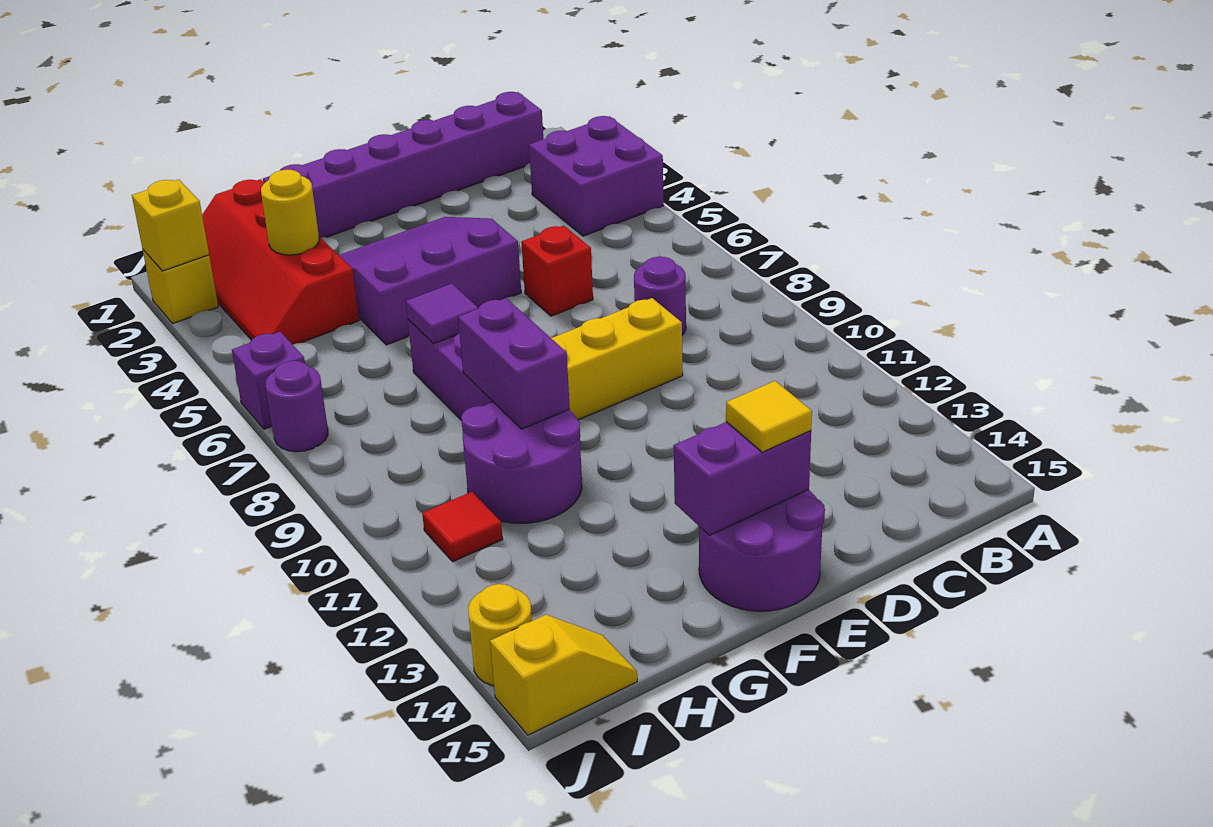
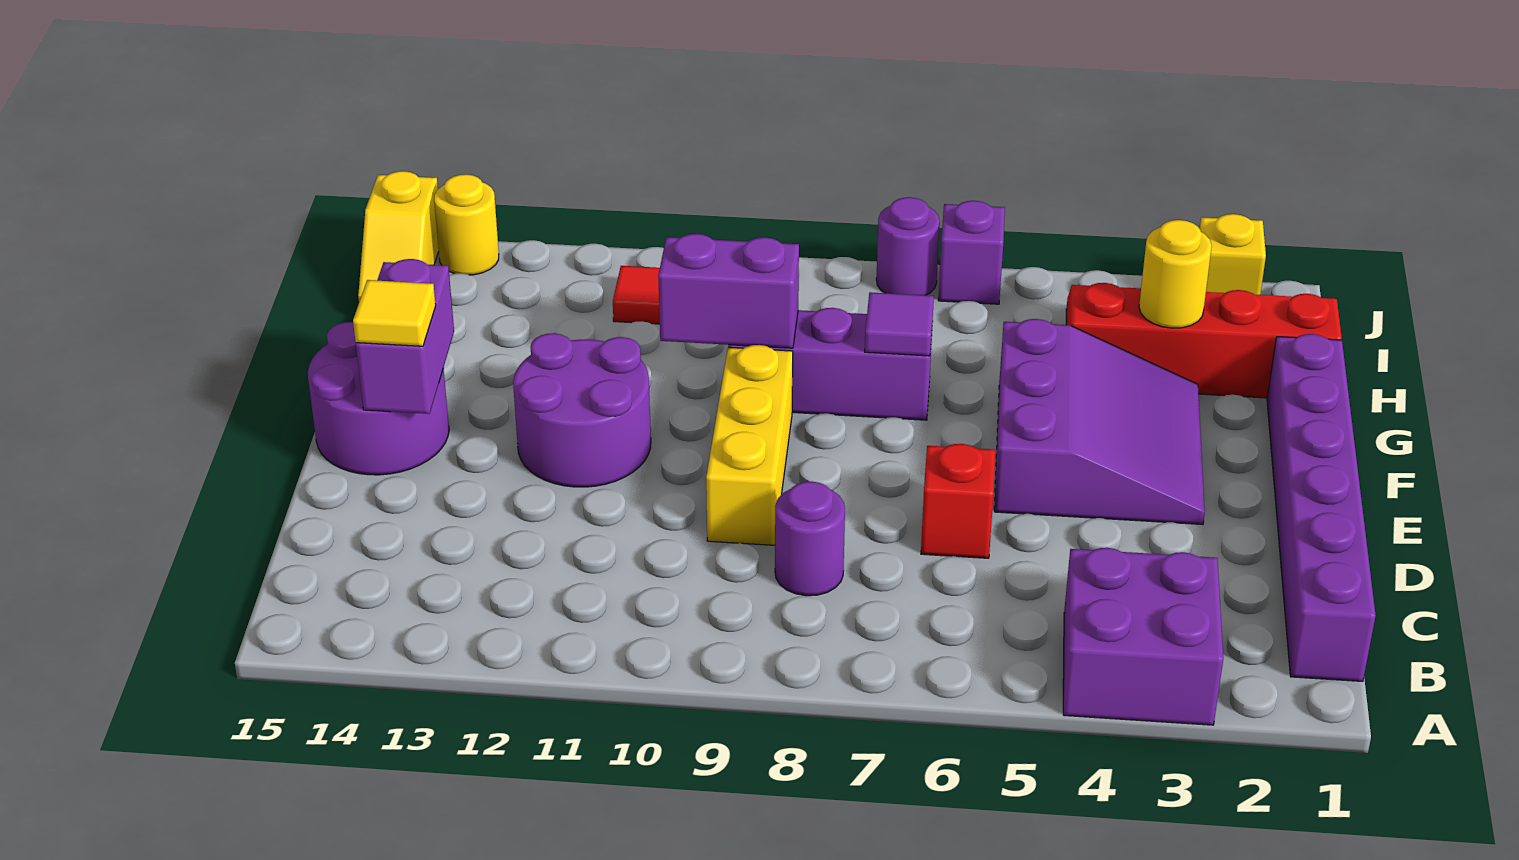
purple 2x2 round brick [461,402,582,523] -> purple 2x2 round brick moved to [513,333,651,487]
yellow 1x1 brick [132,179,209,271] -> none

